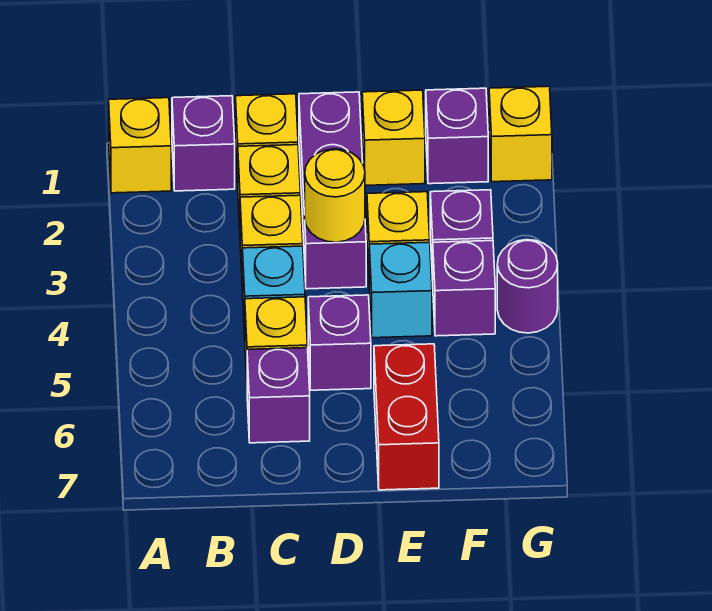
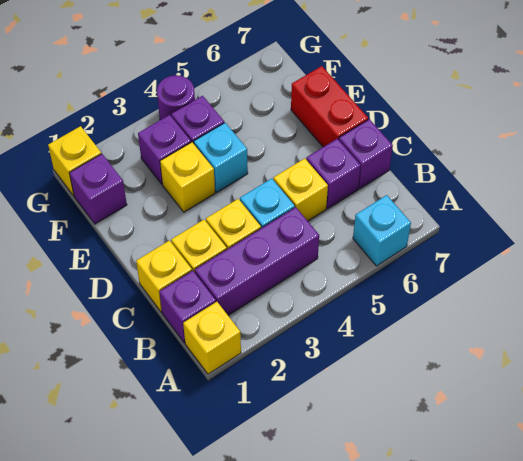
none -> cyan 1x1 brick [353,195,411,266]
purple 1x3 brick [299,92,366,289] -> purple 1x3 brick moved to [195,207,319,315]
yellow 1x1 round brick [305,149,365,242] -> none
purple 1x1 brick [308,295,371,390] -> purple 1x1 brick moved to [339,119,393,189]
yellow 1x1 brick [362,90,425,185] -> none
red 1x2 brick [374,344,439,490] -> red 1x2 brick turned to [291,66,368,147]

